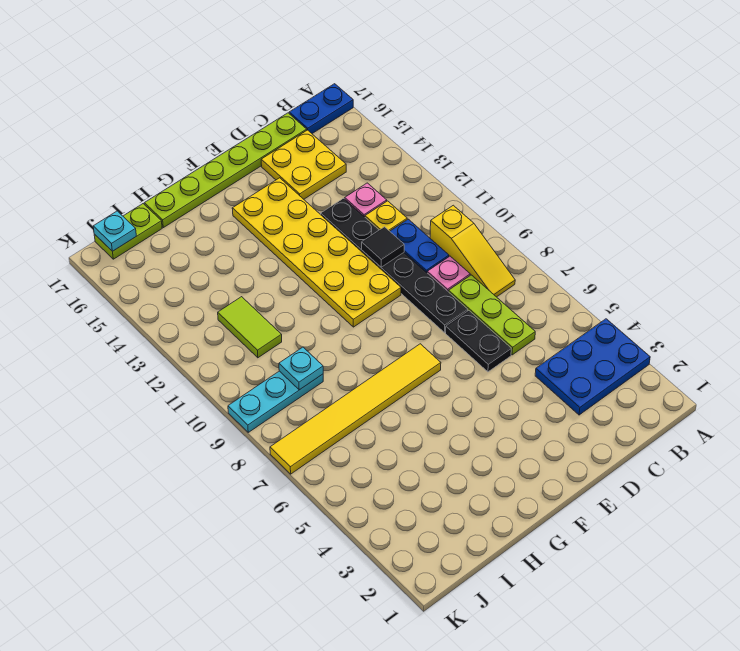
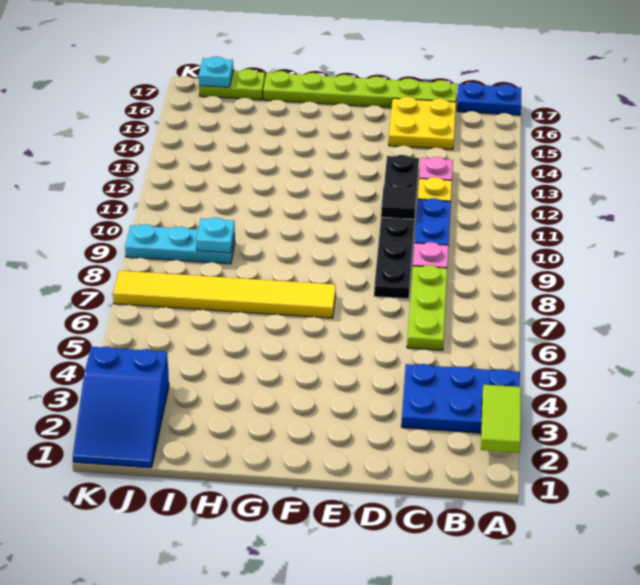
yellow 1x3 slope [430,205,515,297] -> none
black 1x2 plate [446,311,511,372] -> none
yellow 2x6 plate [232,178,401,327] -> none
lime 1x2 tile [218,297,282,358] -> lime 1x2 tile moved to [481,385,521,453]
none -> blue 2x3 slope [73,346,169,468]

